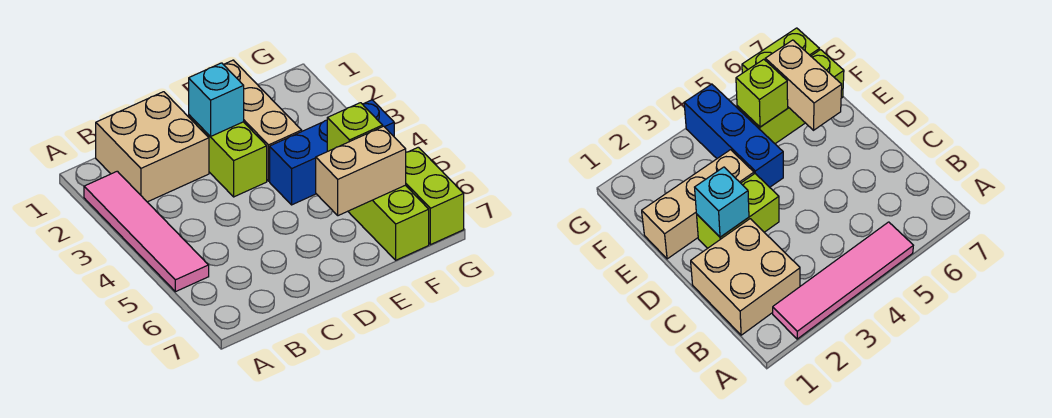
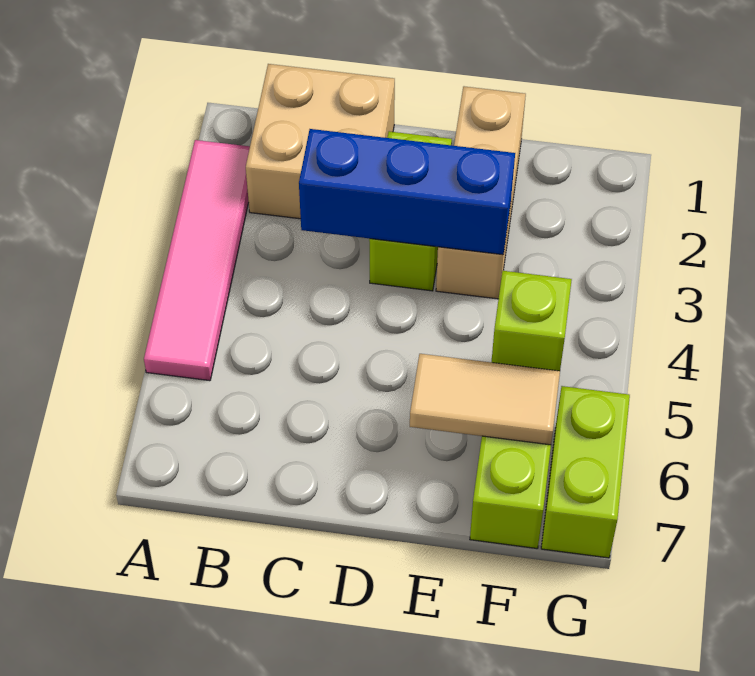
cyan 1x1 brick [189,63,244,137] -> none
blue 1x3 brick [270,100,394,205] -> blue 1x3 brick moved to [299,129,515,255]
tan 1x2 brick [316,126,406,216] -> tan 1x2 tile [410,354,560,445]

